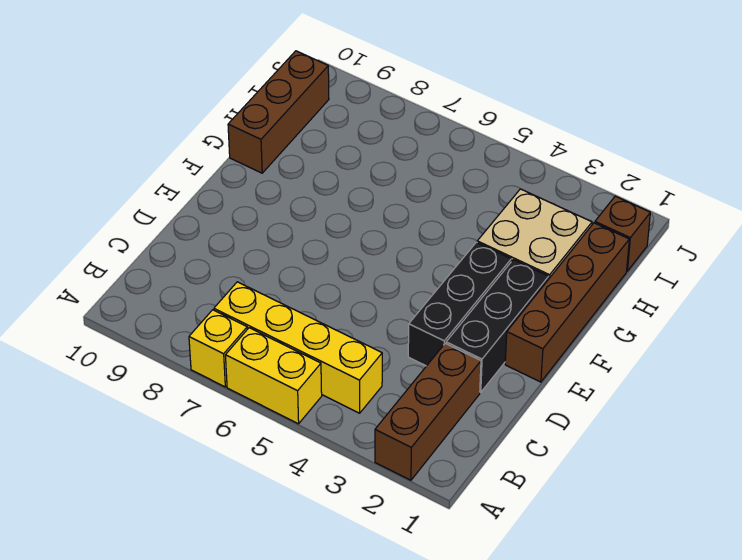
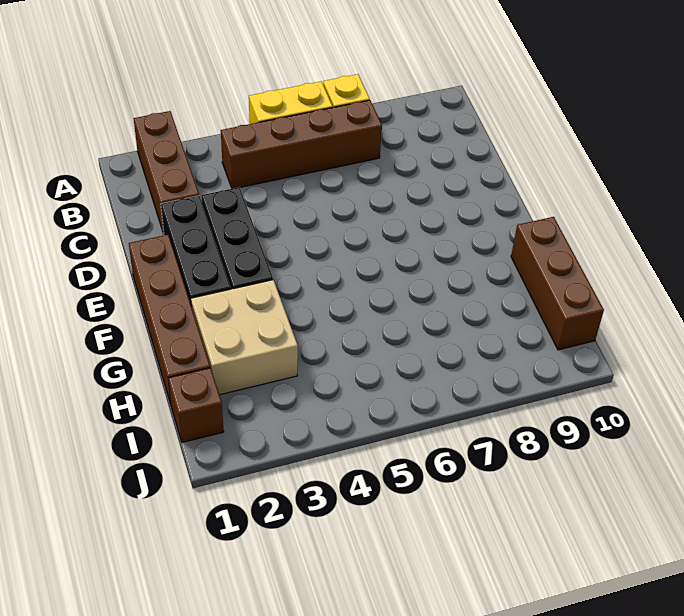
yellow 1x4 brick [214,282,382,413] -> brown 1x4 brick [221,100,382,189]

